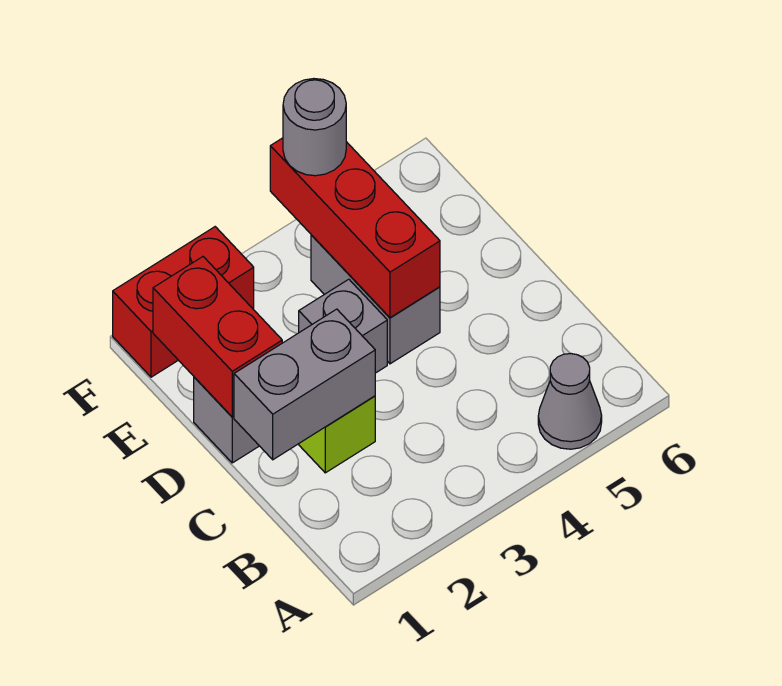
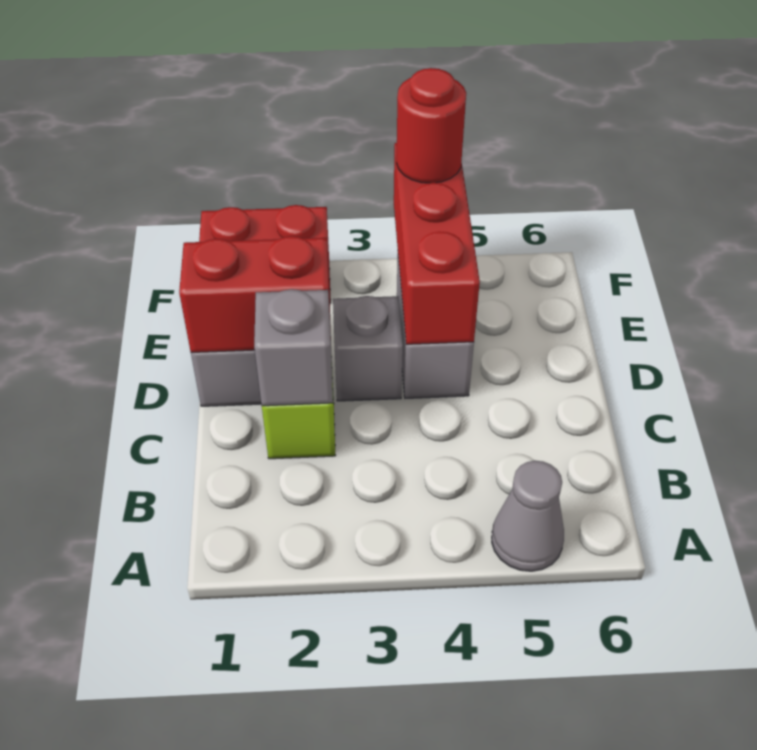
grey 1x2 brick [234,309,375,460] -> grey 1x1 brick [254,289,333,406]
red 1x2 brick [153,257,282,417] -> red 1x2 brick turned to [179,236,331,352]
grey 1x1 round brick [283,79,346,176] -> red 1x1 round brick [396,68,466,183]

